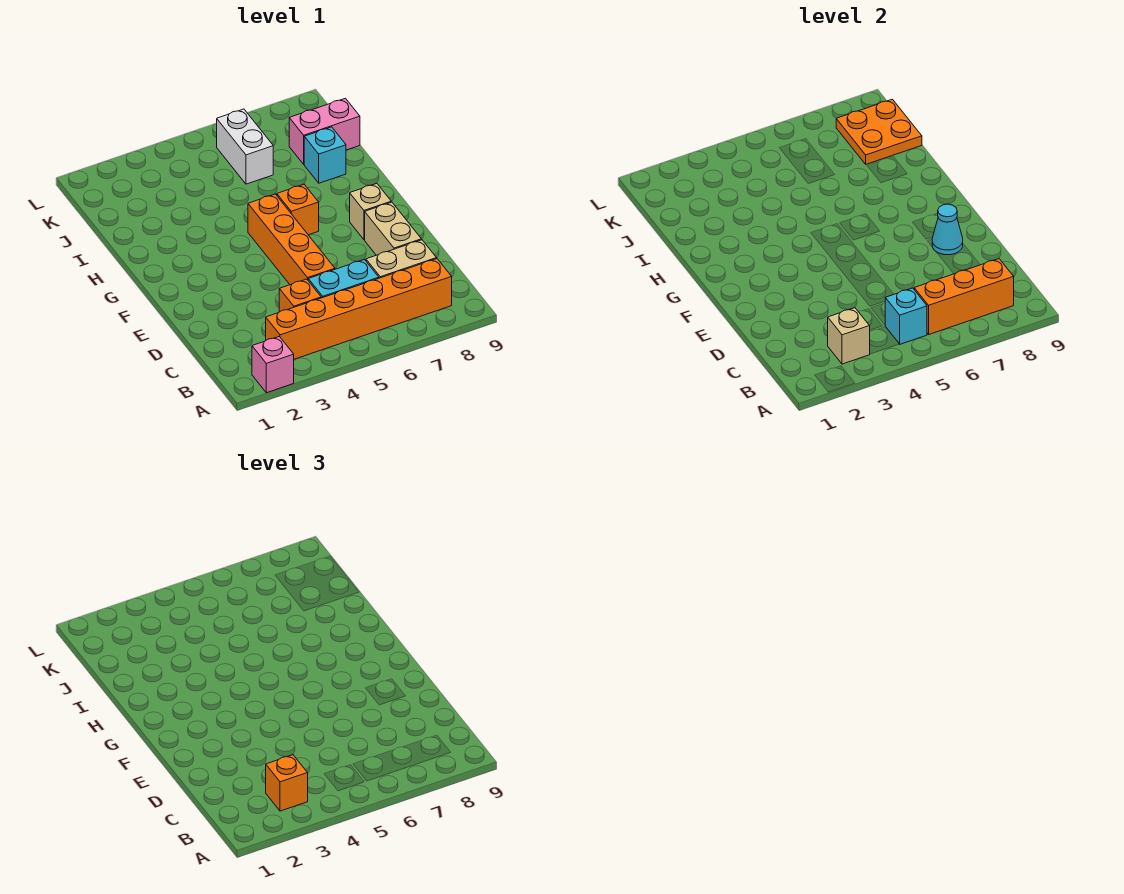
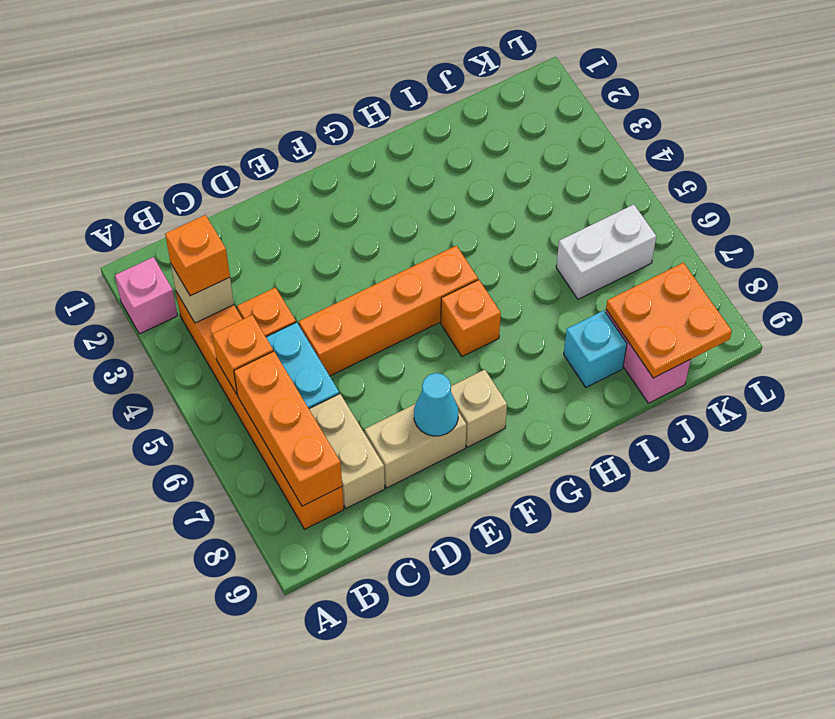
cyan 1x1 brick [885,288,927,344] -> orange 1x1 brick [212,315,273,394]

